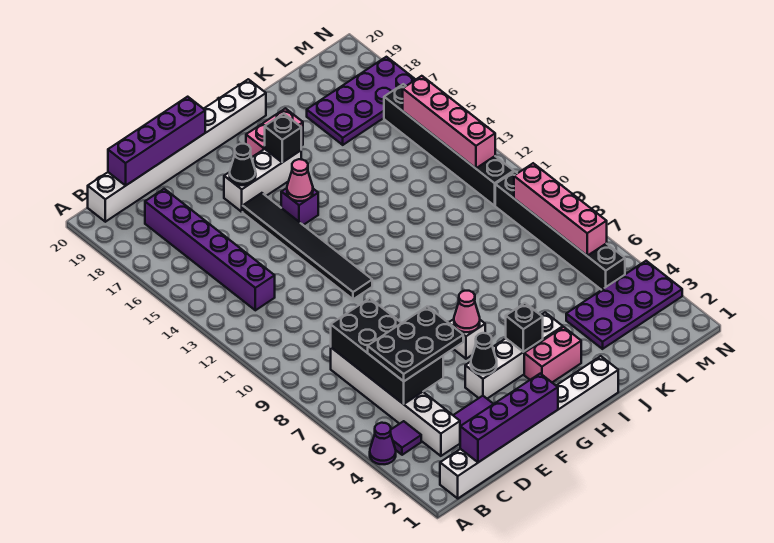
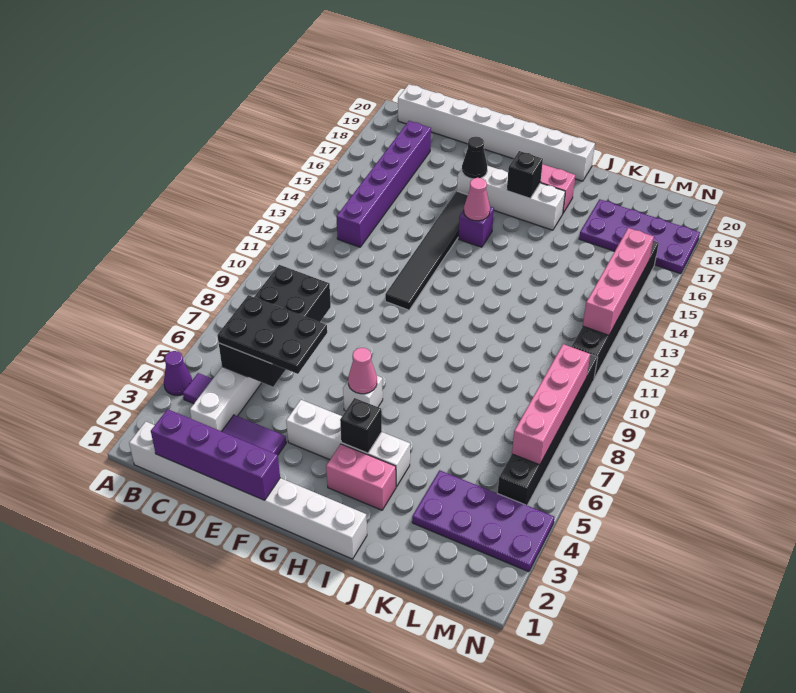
purple 1x4 brick [108,97,205,186] -> none
black 1x1 cone [471,333,497,375] -> none
white 1x3 brick [224,149,301,212] -> white 1x4 brick [457,166,565,230]

